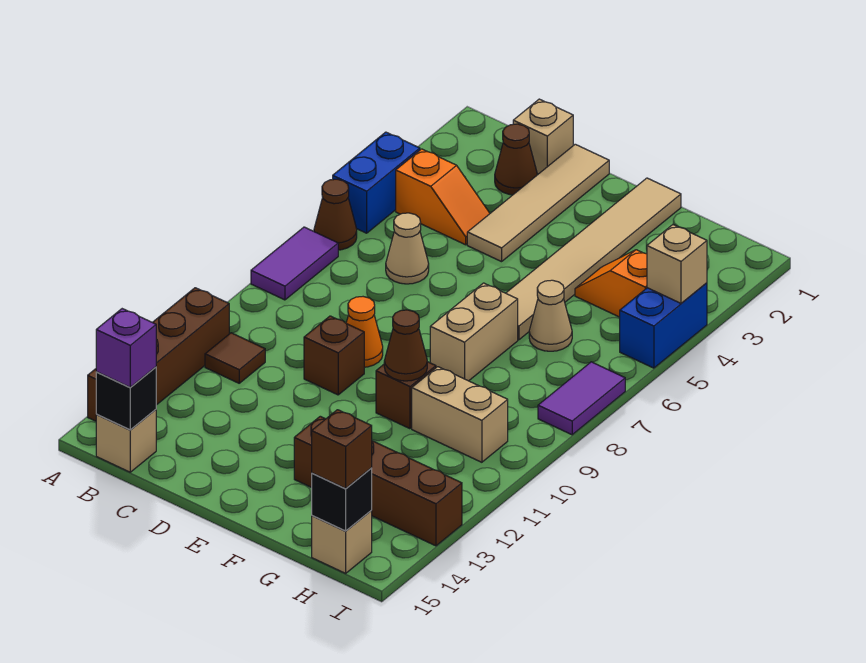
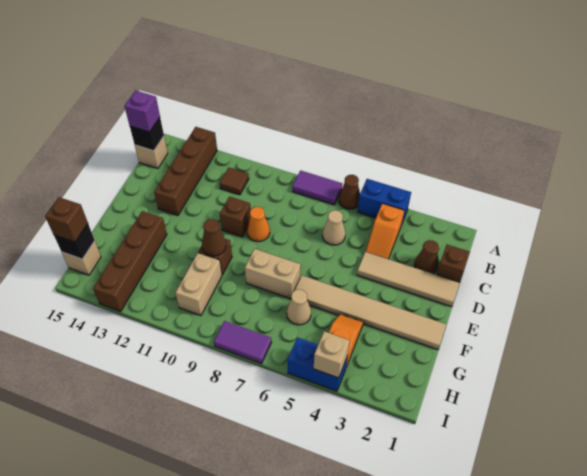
brown 1x4 brick [88,288,229,421] -> brown 1x4 brick turned to [154,127,217,216]
tan 1x1 brick [513,99,573,174] -> brown 1x1 brick [437,245,470,282]

